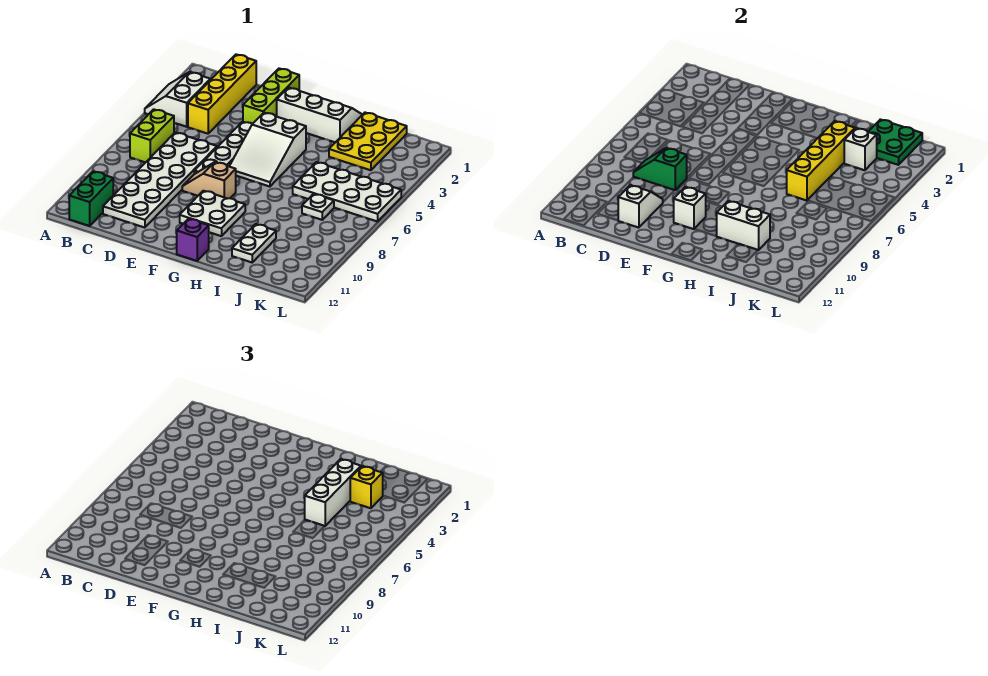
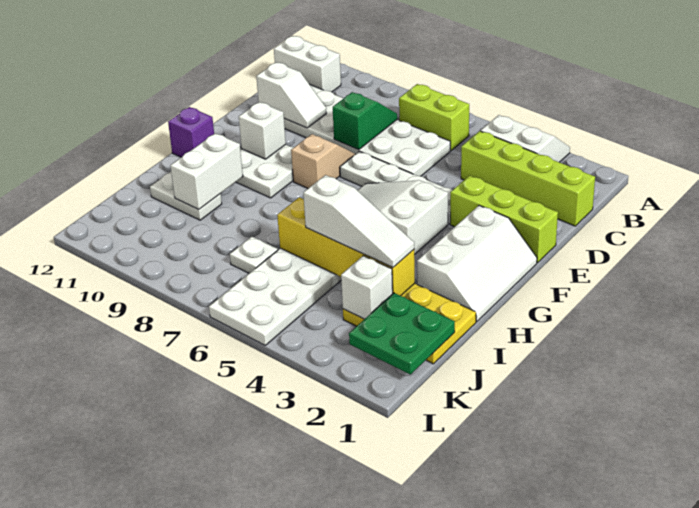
green 1x2 brick [69,171,113,226] -> white 1x2 brick [274,36,341,92]
yellow 1x4 brick [188,54,256,134] -> lime 1x4 brick [461,131,595,226]
white 1x3 brick [305,459,361,526] -> white 1x3 slope [303,175,414,268]
yellow 1x1 brick [350,466,383,508] -> none

